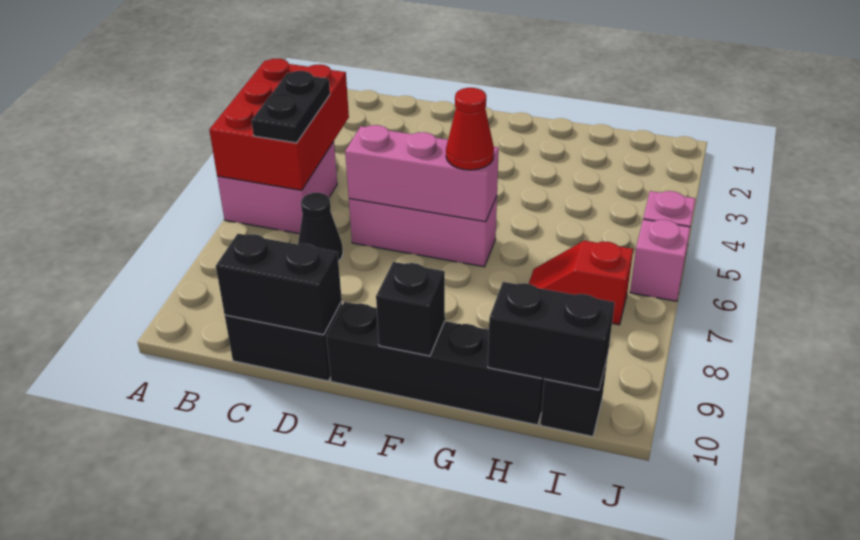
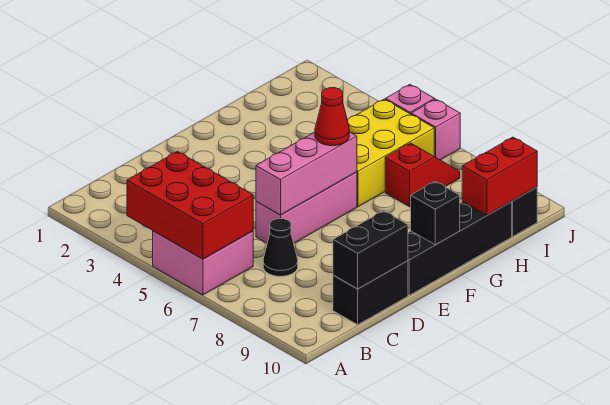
black 1x2 plate [251,71,330,143] -> none
none -> yellow 2x3 brick [348,99,434,207]
red 1x2 slope [529,241,633,325] -> red 1x2 slope turned to [385,143,460,207]
black 1x2 brick [488,282,615,390] -> red 1x2 brick [462,137,537,215]

